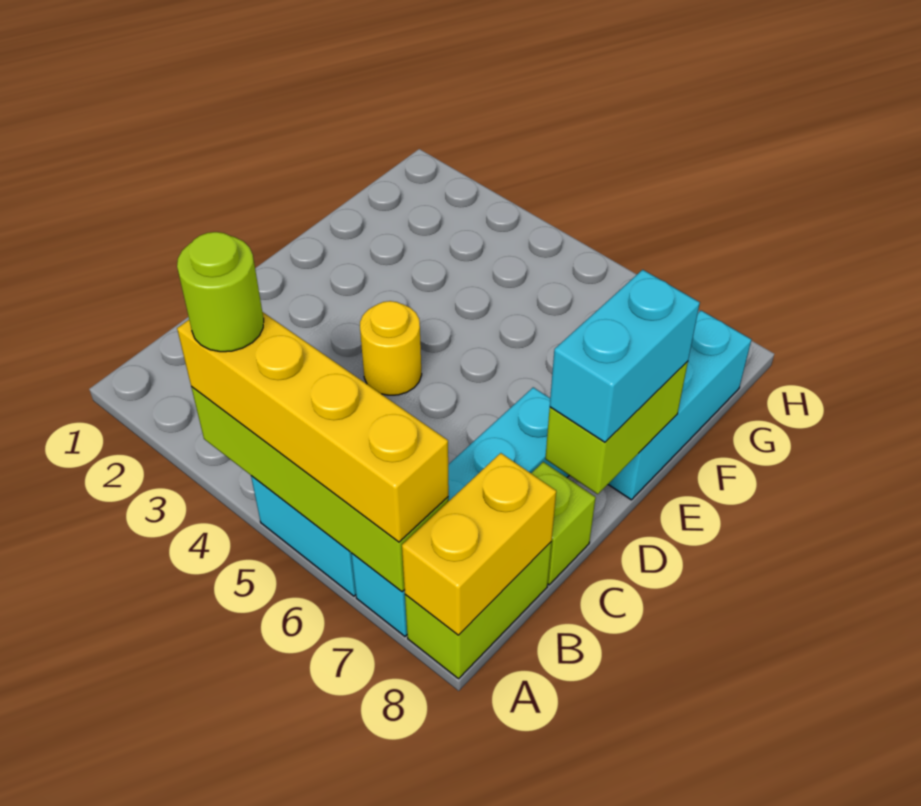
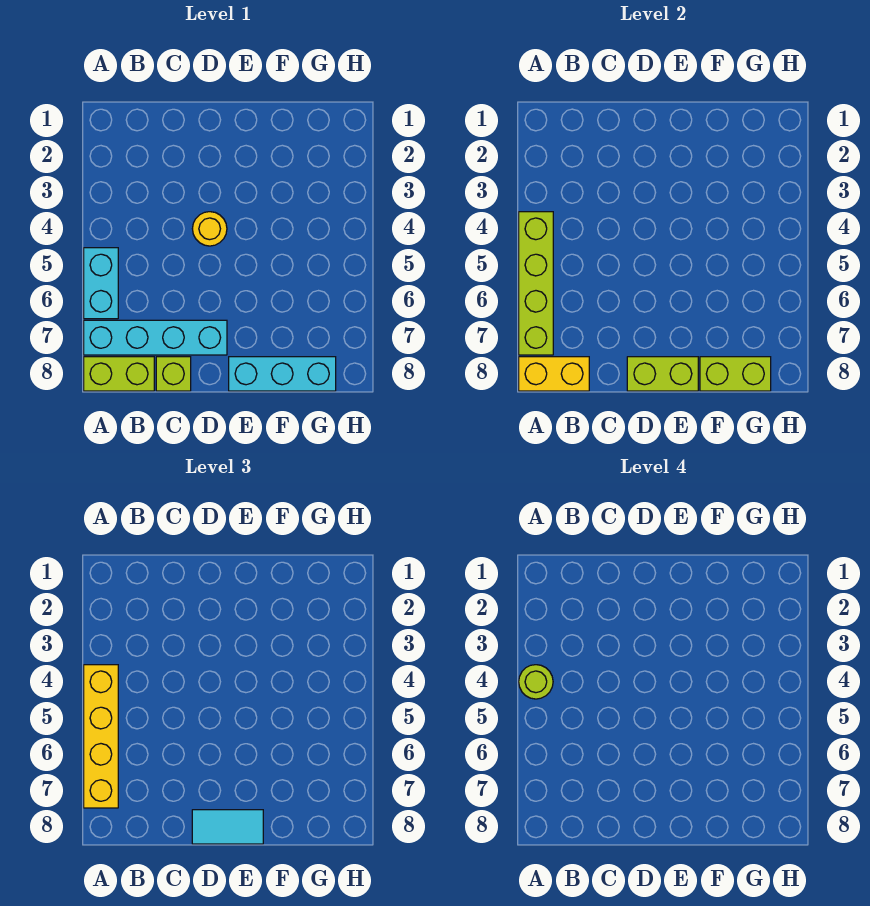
cyan 1x2 brick [550,270,700,442] -> cyan 1x2 tile [192,810,263,844]
none -> lime 1x2 brick [700,357,771,391]

